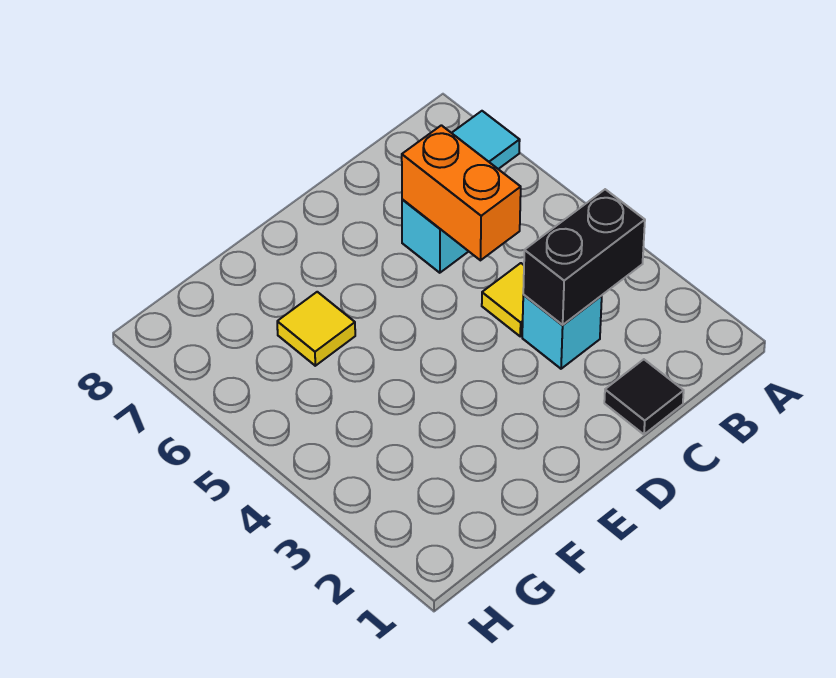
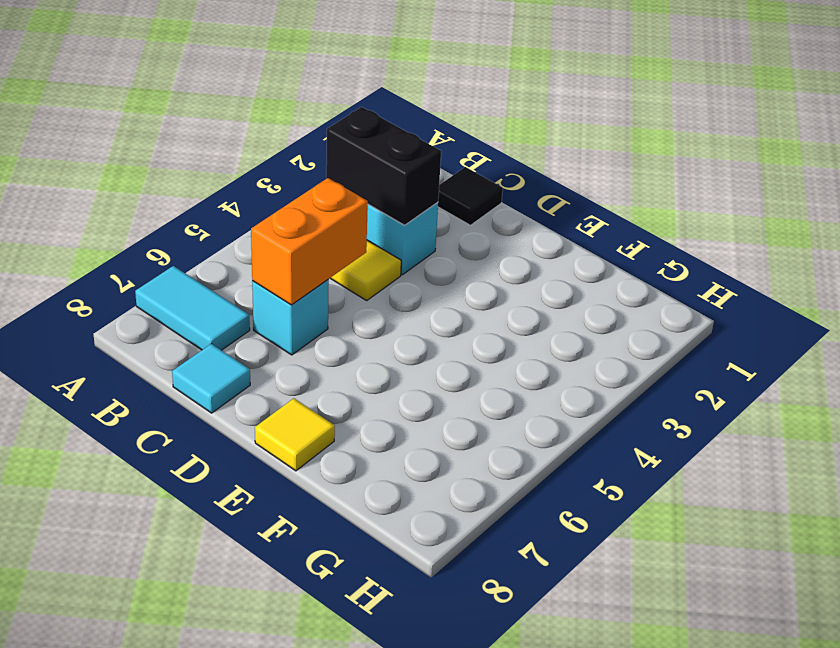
none -> cyan 1x1 tile [172,344,250,413]
yellow 1x1 tile [277,292,355,366] -> yellow 1x1 tile moved to [255,398,335,471]

